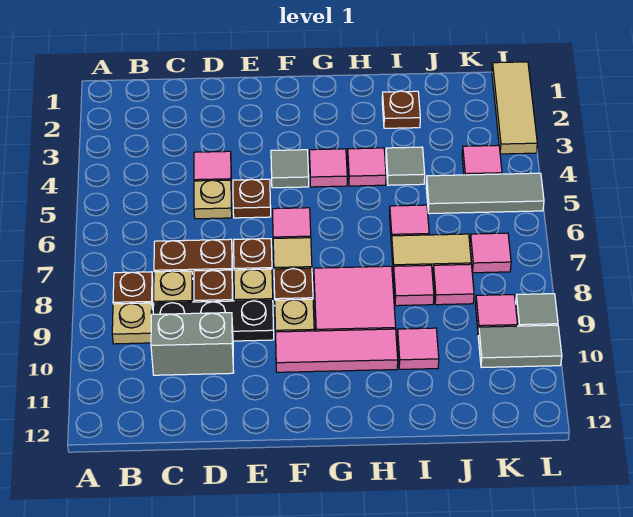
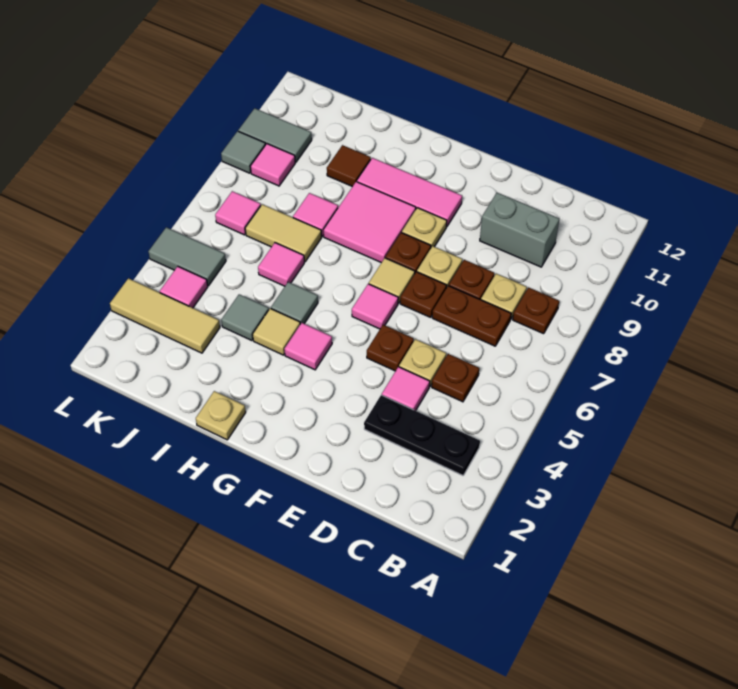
tan 1x1 plate [112,303,152,344] -> tan 1x1 plate moved to [196,391,246,440]
black 1x3 plate [153,300,274,341] -> black 1x3 plate moved to [364,395,480,475]
grey 1x1 tile [271,150,309,188] -> grey 1x1 tile moved to [271,282,318,324]
pink 1x1 tile [348,148,386,186] -> tan 1x1 tile [253,308,300,355]
brown 1x1 plate [382,91,420,128] -> brown 1x1 plate moved to [432,354,479,402]
pink 1x1 tile [397,328,439,369] -> brown 1x1 tile [327,145,371,187]
grey 1x3 tile [426,173,544,214] -> grey 1x2 tile [148,227,226,286]
pink 1x1 tile [433,264,474,305] -> none
tan 1x3 tile [492,62,537,154] -> tan 1x3 tile turned to [110,278,220,353]

